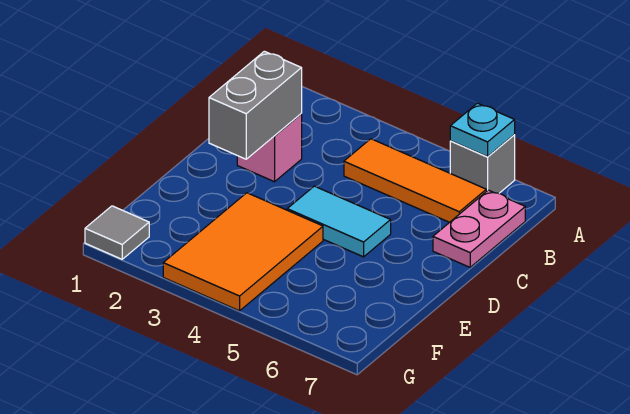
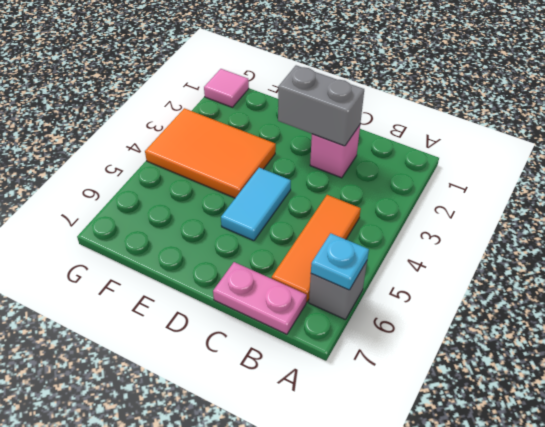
grey 1x1 tile [85,206,149,259] -> pink 1x1 tile [204,69,249,107]

